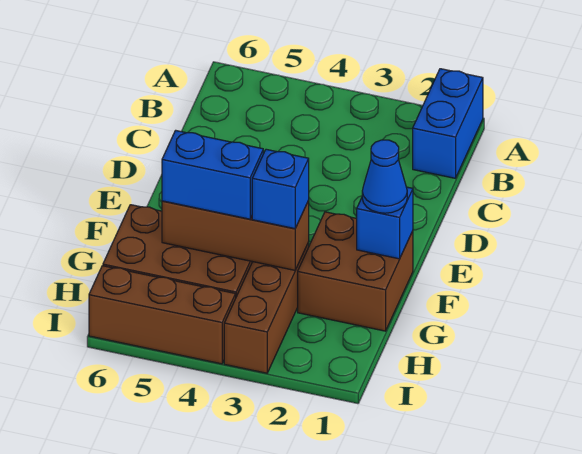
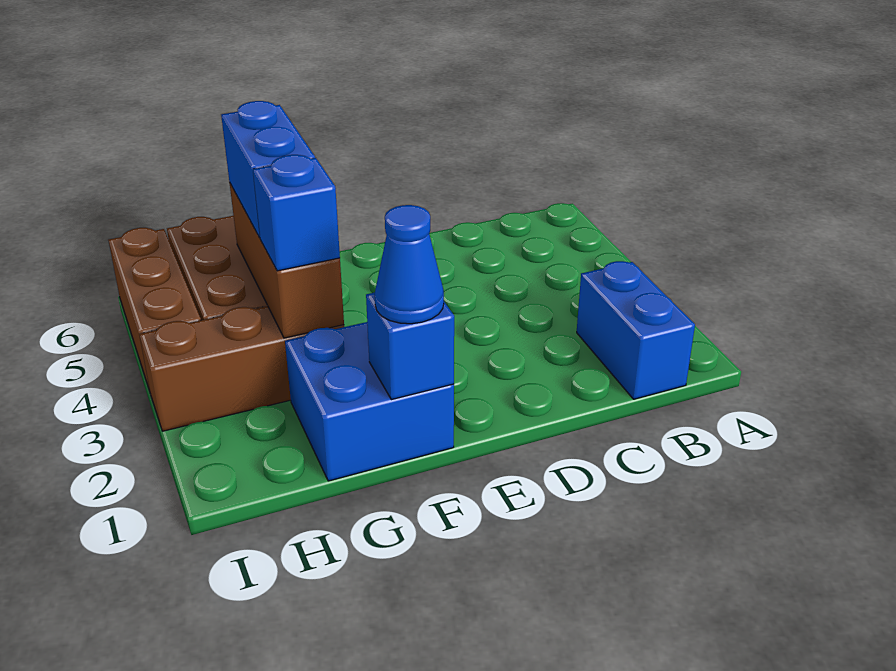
blue 1x2 brick [413,69,483,178] -> blue 1x2 brick turned to [577,261,695,399]
brown 2x2 brick [298,212,413,331] -> blue 2x2 brick [285,322,454,481]

